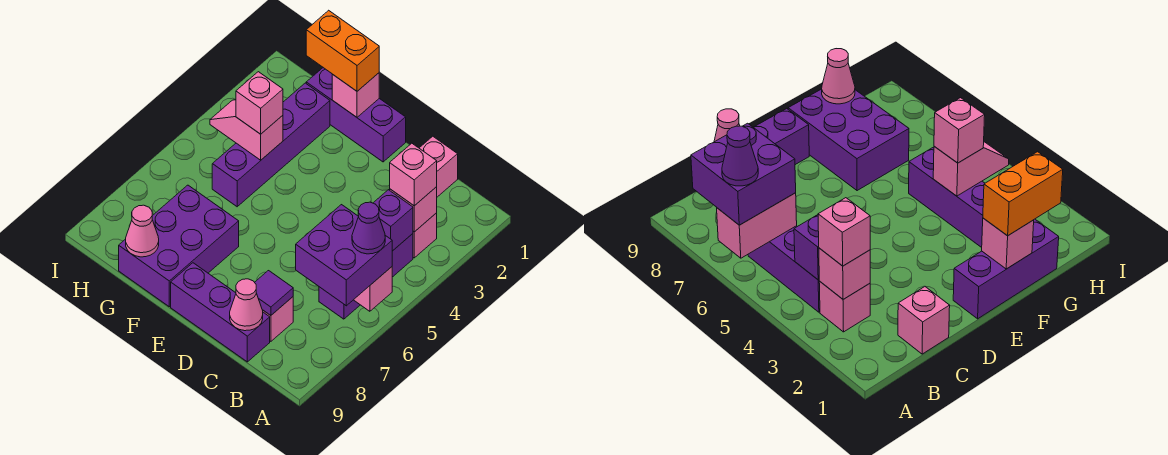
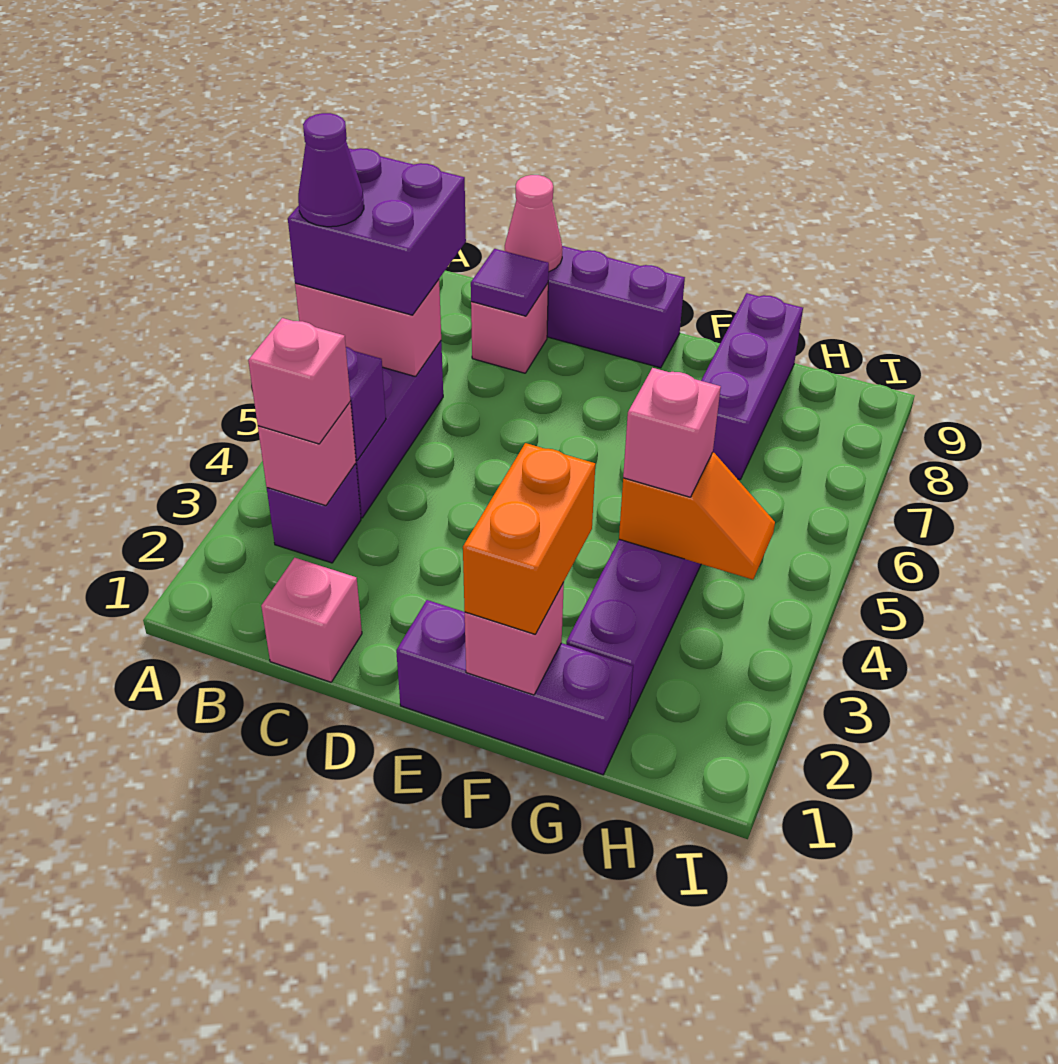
pink 1x1 brick [413,213,437,258] -> purple 1x1 brick [267,464,361,563]
orange 1x2 brick [306,10,379,91] -> orange 1x2 brick turned to [463,443,595,634]
purple 2x3 brick [119,185,239,307] -> purple 1x3 brick [701,293,803,480]
pink 1x2 slope [210,100,283,160] -> orange 1x2 slope [619,452,775,580]
pink 1x1 cone [126,205,159,257] -> none

